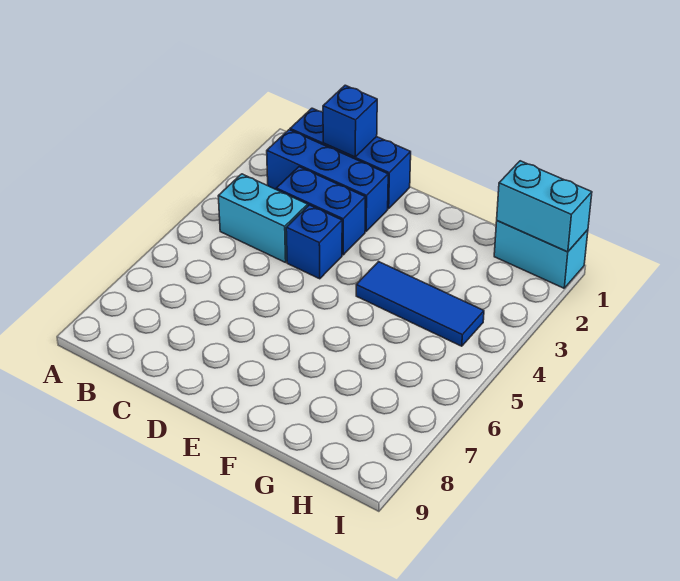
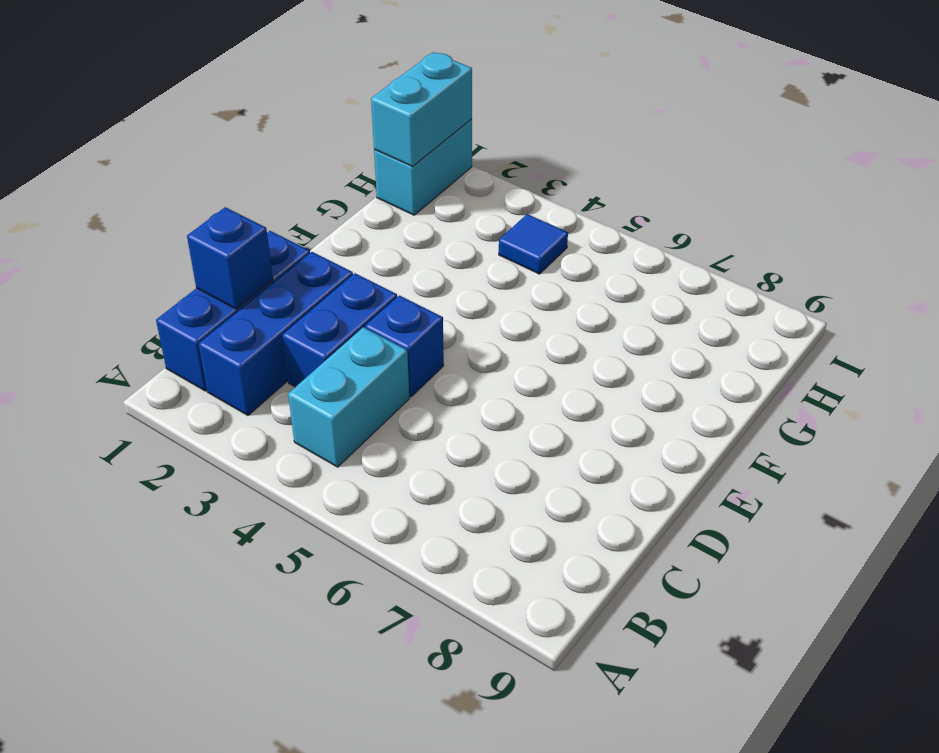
blue 1x3 tile [356,262,484,346] -> blue 1x1 tile [499,214,568,274]

